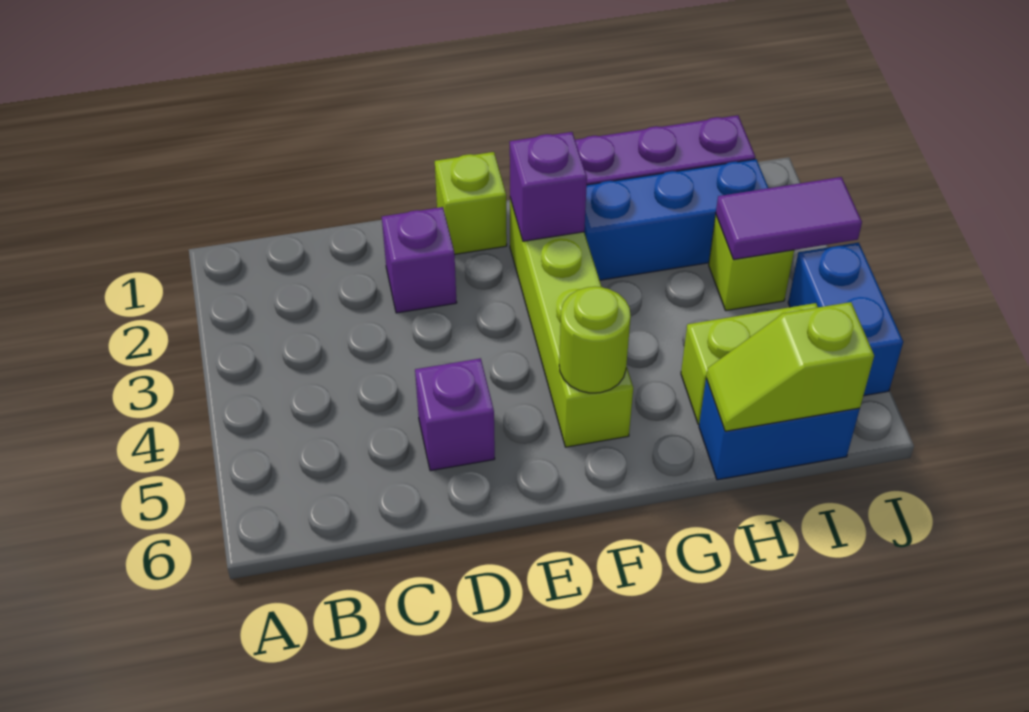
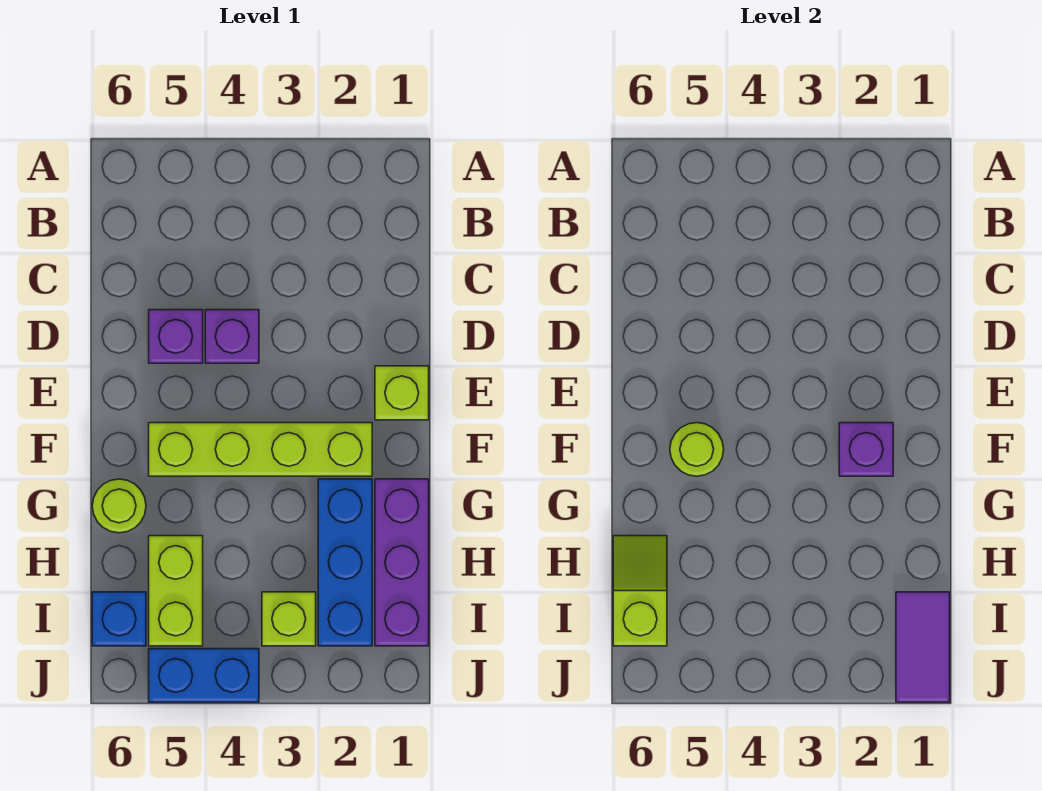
purple 1x1 brick [382,207,457,313] -> purple 1x1 brick moved to [205,310,259,363]
none -> lime 1x1 round brick [92,479,146,533]
blue 1x2 brick [699,379,860,480] -> blue 1x1 brick [92,592,146,646]
purple 1x2 tile [716,177,862,260] -> purple 1x2 tile moved to [896,592,950,702]

